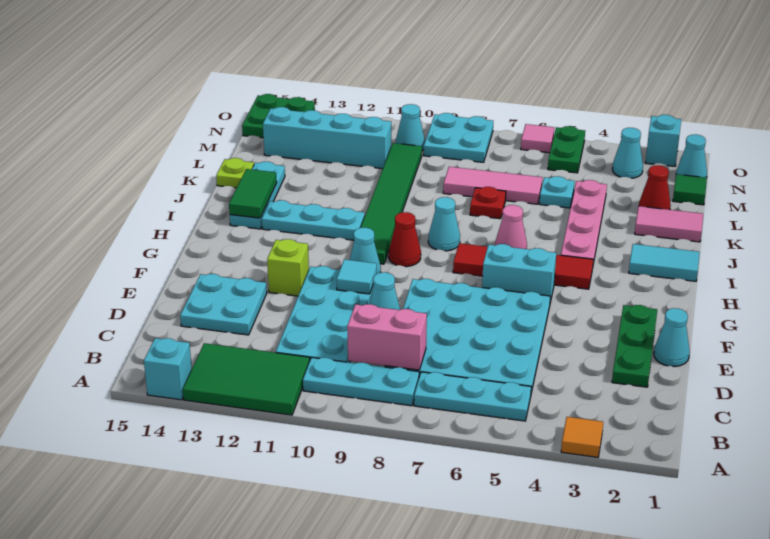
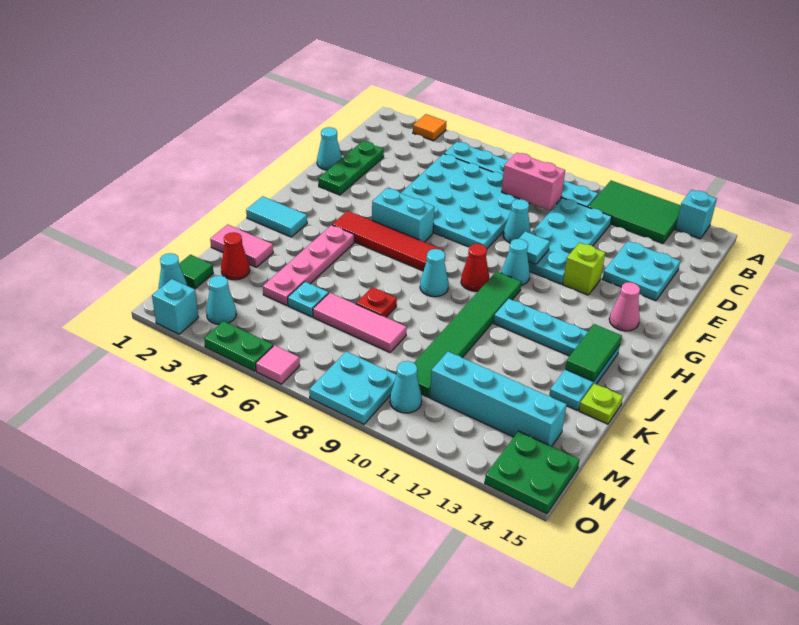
pink 1x1 cone [495,205,527,249] -> pink 1x1 cone moved to [609,282,640,331]
green 1x2 plate [548,126,585,173] -> green 1x2 plate turned to [204,321,273,371]

